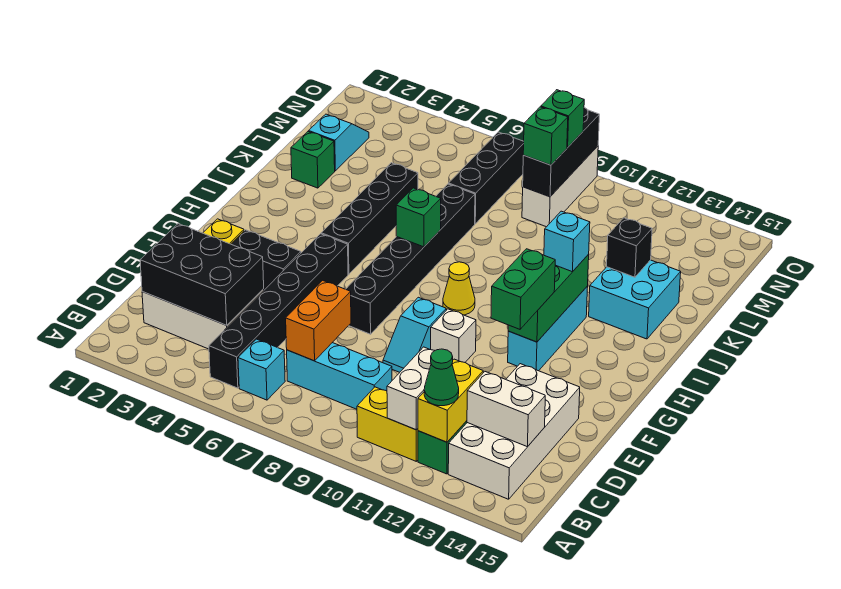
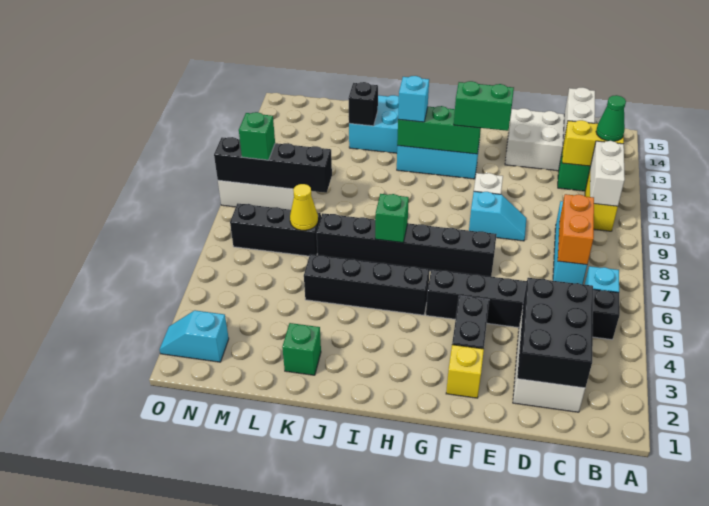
white 1x2 brick [387,347,435,430] -> white 1x2 brick turned to [590,141,625,206]
orange 1x2 brick [286,280,351,361] -> orange 1x2 brick turned to [558,194,594,265]
yellow 1x1 cone [443,262,475,315] -> yellow 1x1 cone moved to [290,184,318,230]
cyan 1x2 slope [309,114,369,171] -> cyan 1x2 slope moved to [160,310,229,362]
black 1x3 brick [523,108,599,197] -> black 1x4 brick [214,137,332,193]
green 1x1 brick [523,107,568,165] -> none

